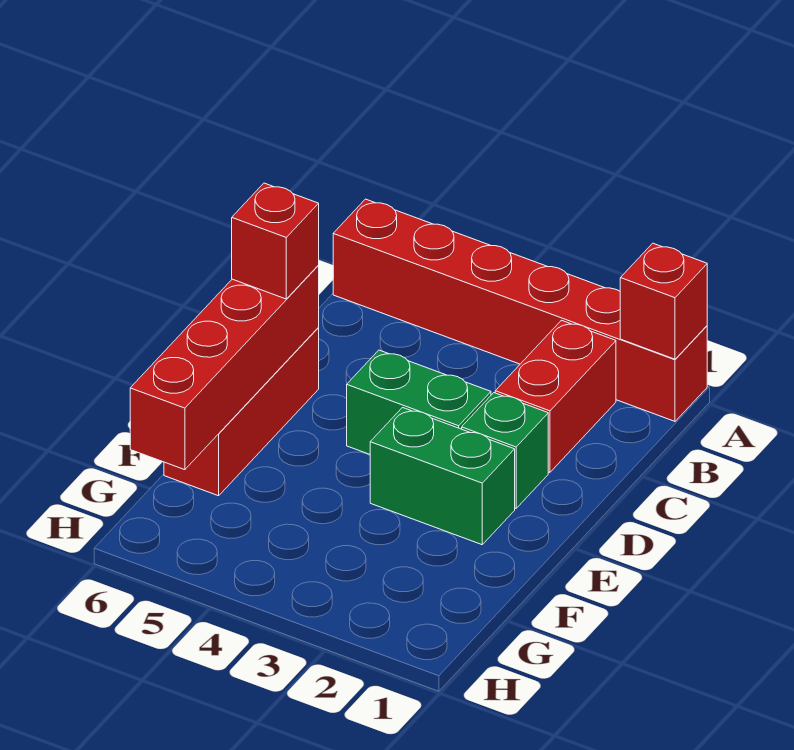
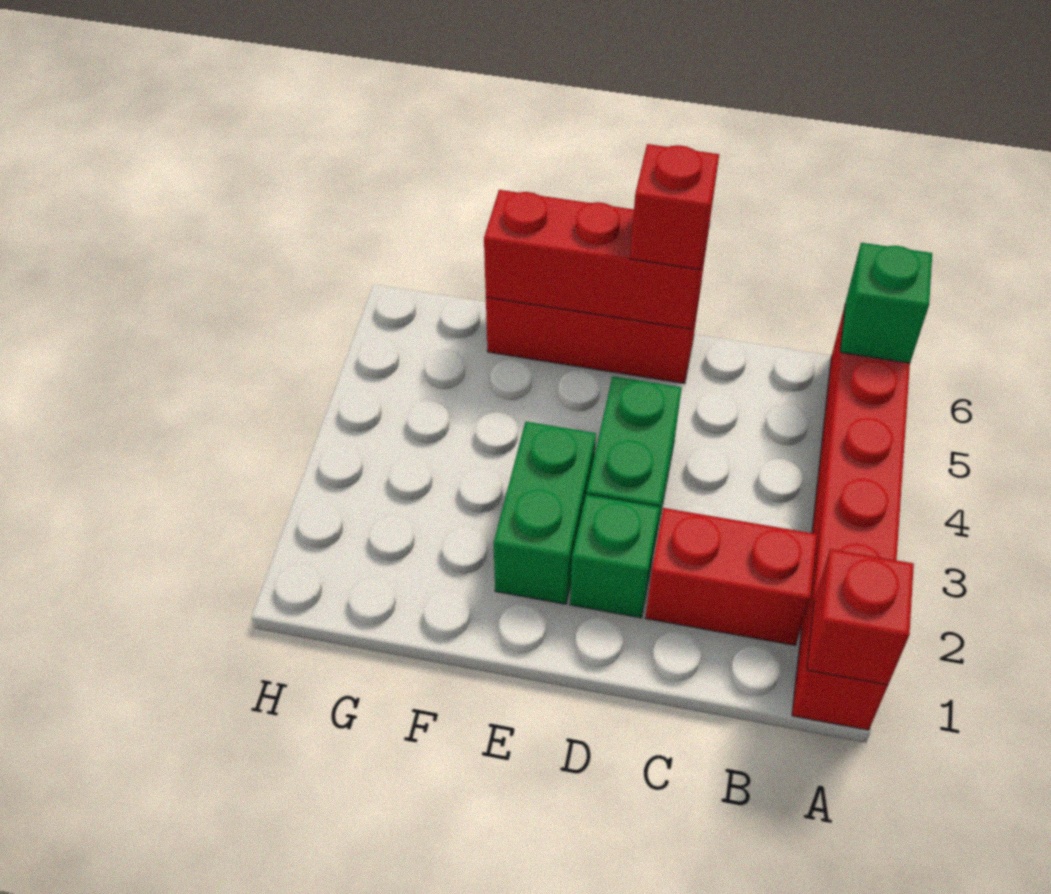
none -> green 1x1 brick [840,243,932,363]
red 1x4 brick [130,266,319,470] -> red 1x3 brick [484,190,709,329]

